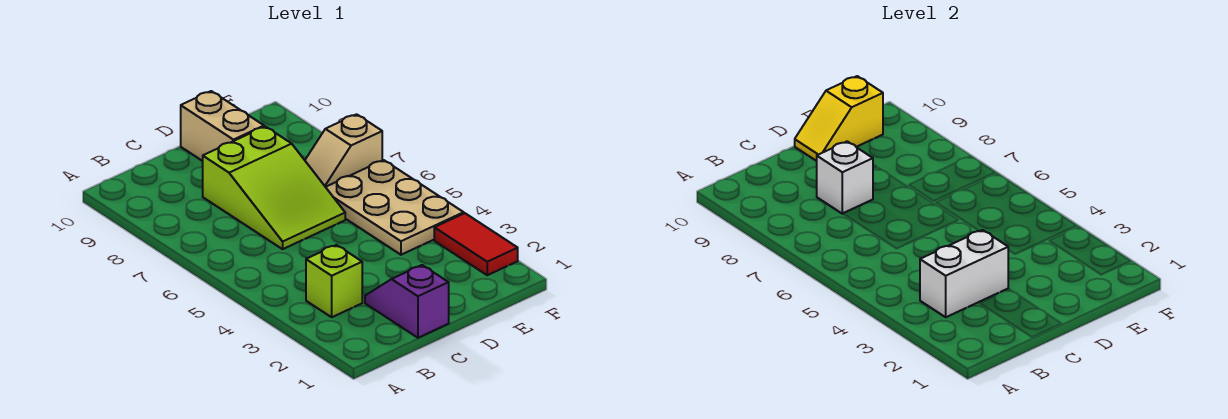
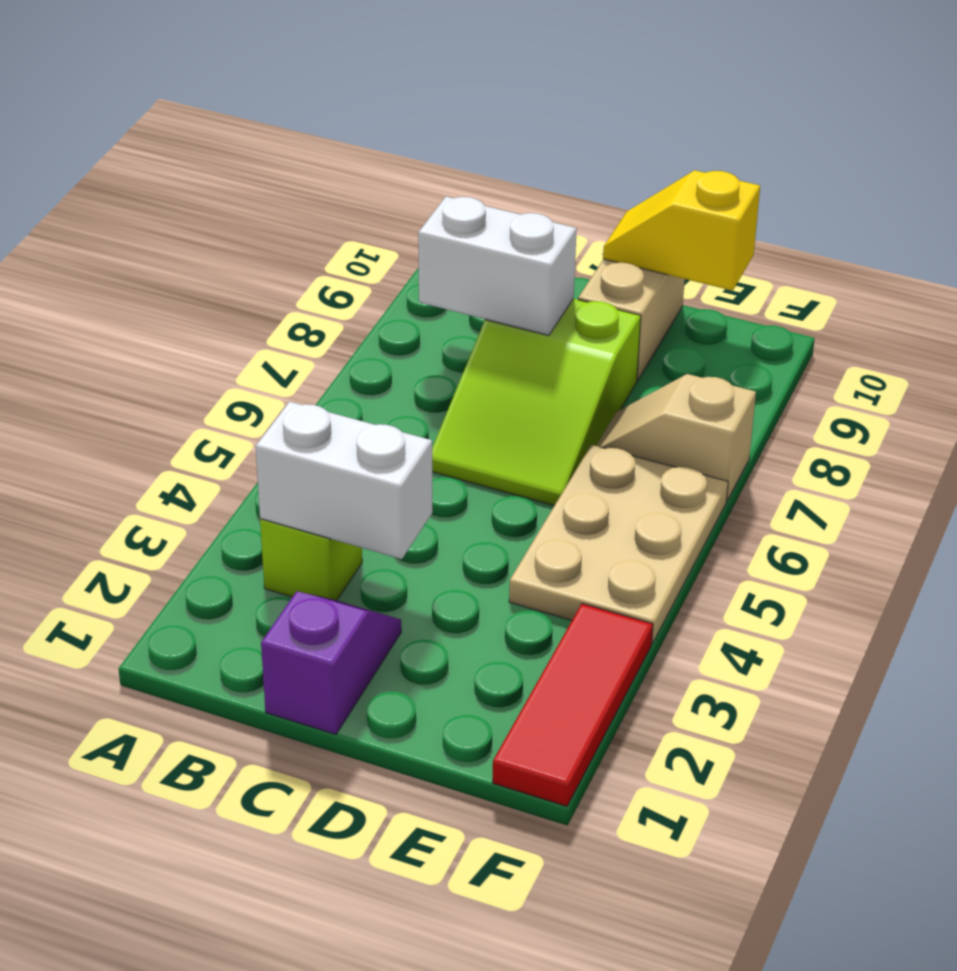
white 1x1 brick [817,141,873,214] -> white 1x2 brick [418,196,577,335]
red 1x2 tile [434,213,518,275] -> red 1x3 tile [493,604,653,806]

